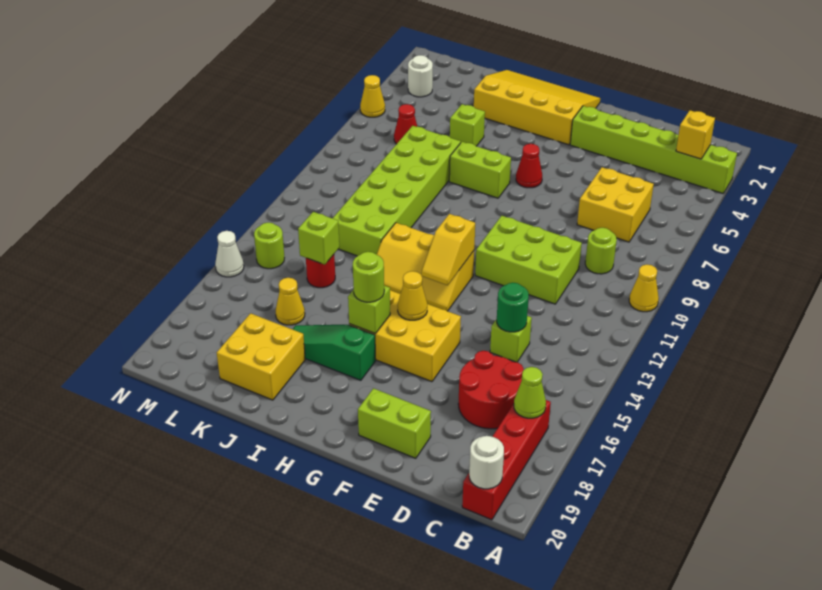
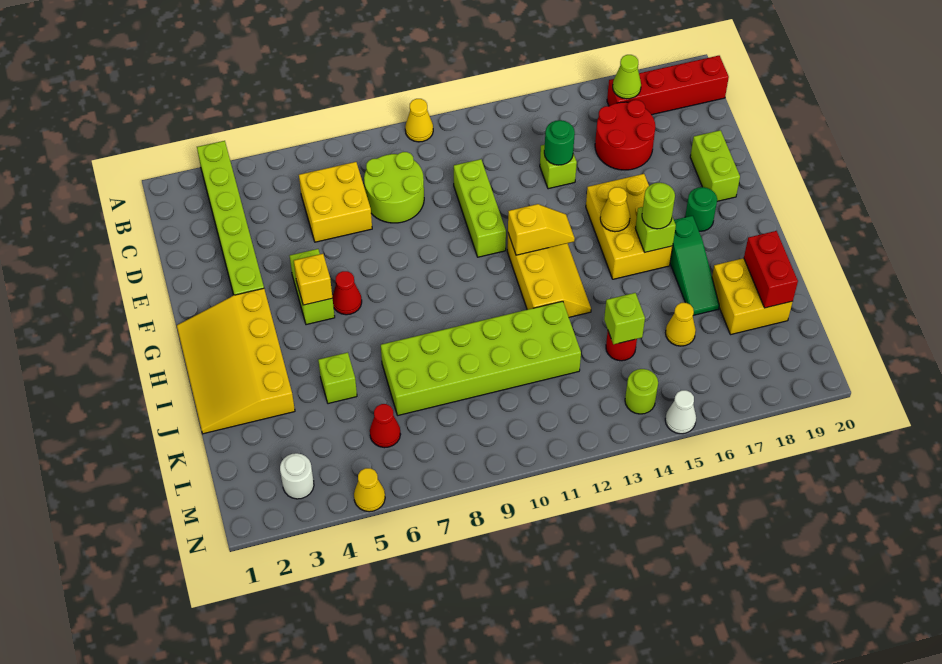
yellow 1x1 brick [676,110,715,159] -> yellow 1x1 brick moved to [294,254,332,305]
white 1x1 round brick [469,436,504,489] -> none
lime 1x1 round brick [585,228,617,274] -> lime 2x2 round brick [364,152,424,223]
lime 2x3 brick [475,216,582,304] -> lime 1x3 brick [454,159,506,257]
none -> green 1x1 round brick [685,187,717,231]
lime 1x2 brick [449,142,511,198] -> lime 1x2 brick moved to [290,249,335,325]
none -> red 1x2 brick [744,231,798,308]

